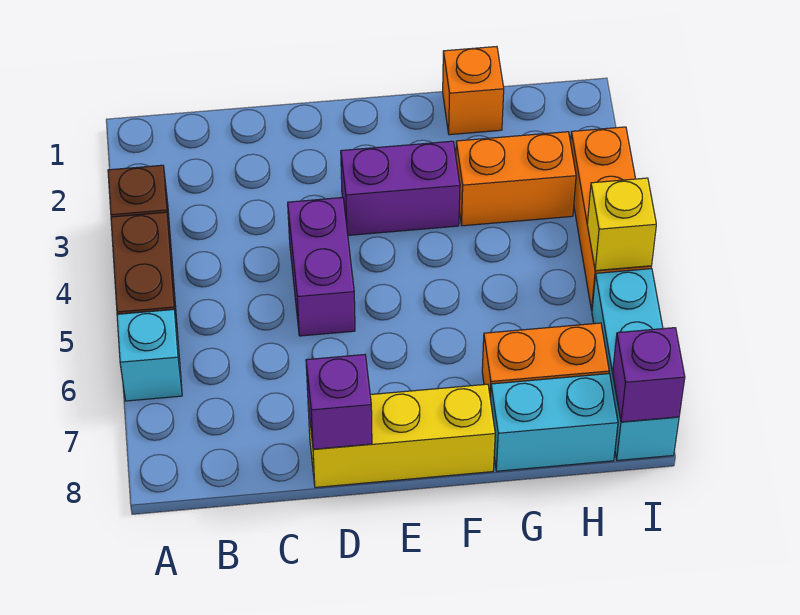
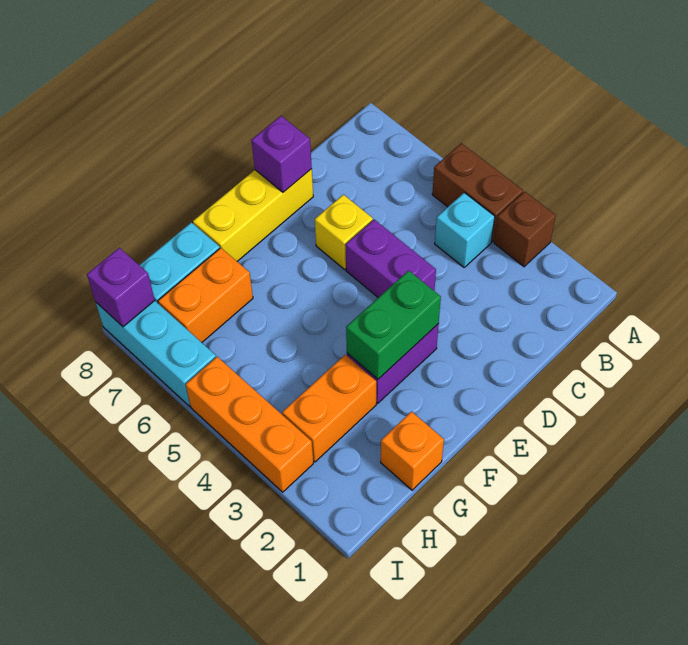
cyan 1x1 brick [117,310,182,401] -> cyan 1x1 brick moved to [435,193,495,267]
none -> green 1x2 brick [346,271,441,379]
yellow 1x1 brick [587,178,656,271] -> yellow 1x1 brick moved to [315,195,373,269]

